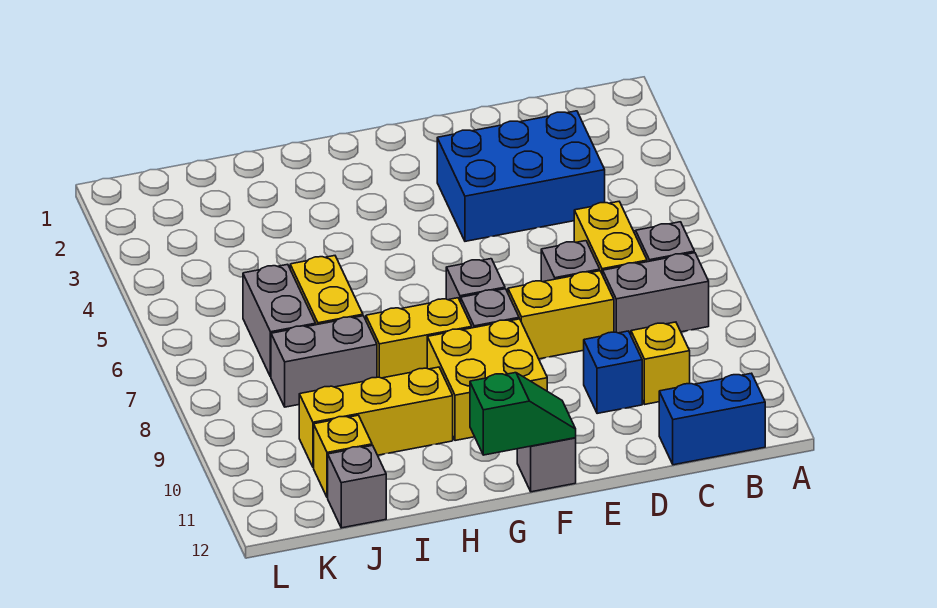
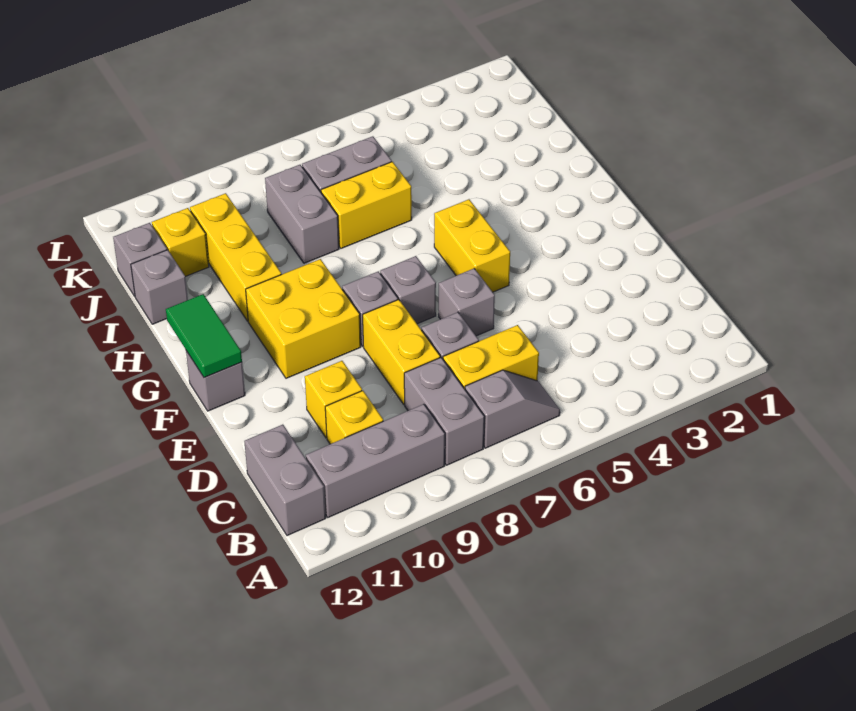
none -> grey 1x3 brick [306,404,445,517]
blue 1x2 brick [659,373,765,465] -> grey 1x2 brick [244,425,326,536]
blue 2x3 brick [437,111,605,241] -> none
blue 1x1 brick [584,331,642,414] -> yellow 1x1 brick [305,361,362,438]
none -> grey 1x1 brick [439,269,495,336]
green 1x2 slope [470,373,576,455] -> green 1x2 tile [166,294,242,378]
yellow 1x2 brick [366,298,472,378] -> yellow 1x2 brick moved to [434,199,510,292]
none -> grey 1x1 brick [131,250,188,324]

